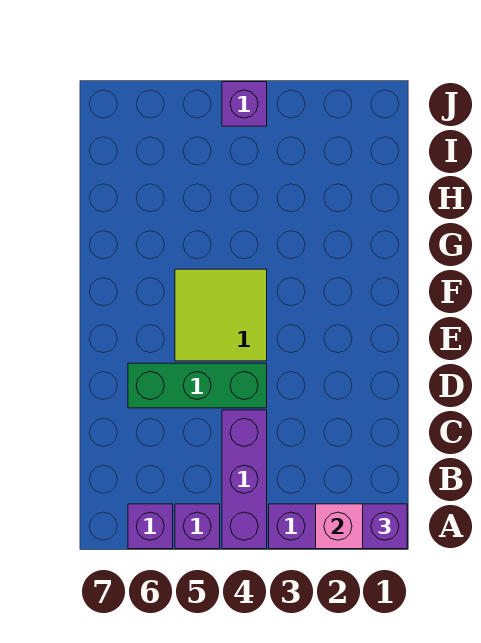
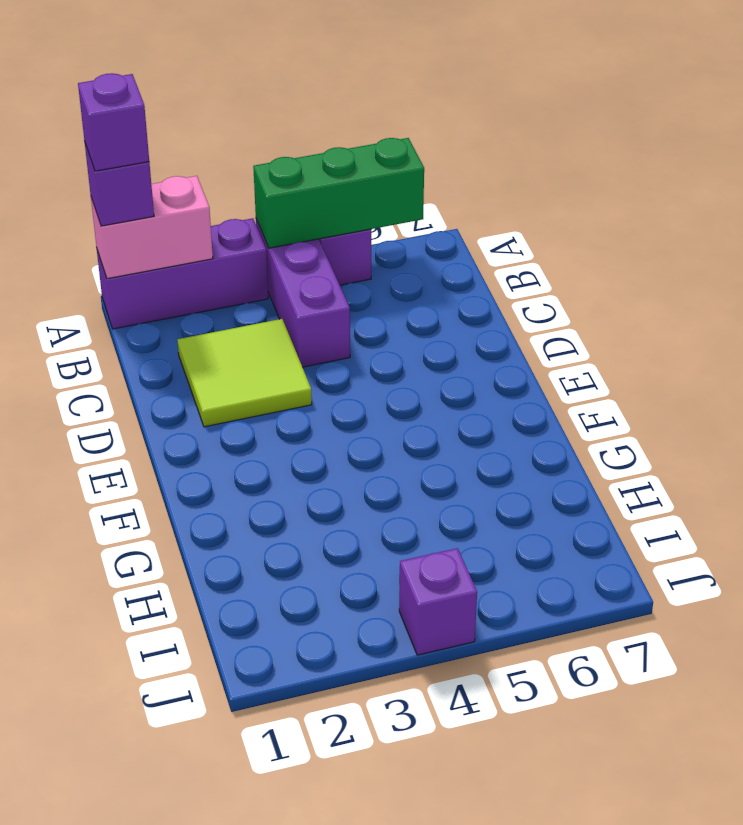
purple 1x1 brick [128,504,173,549] -> purple 1x1 brick moved to [78,73,149,171]
green 1x3 brick [128,363,267,408] -> green 1x3 brick moved to [253,138,424,248]
lime 2x2 tile [175,269,267,361] -> lime 2x2 tile moved to [177,319,312,427]

